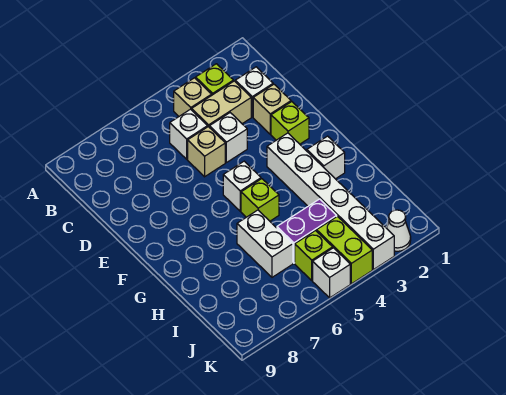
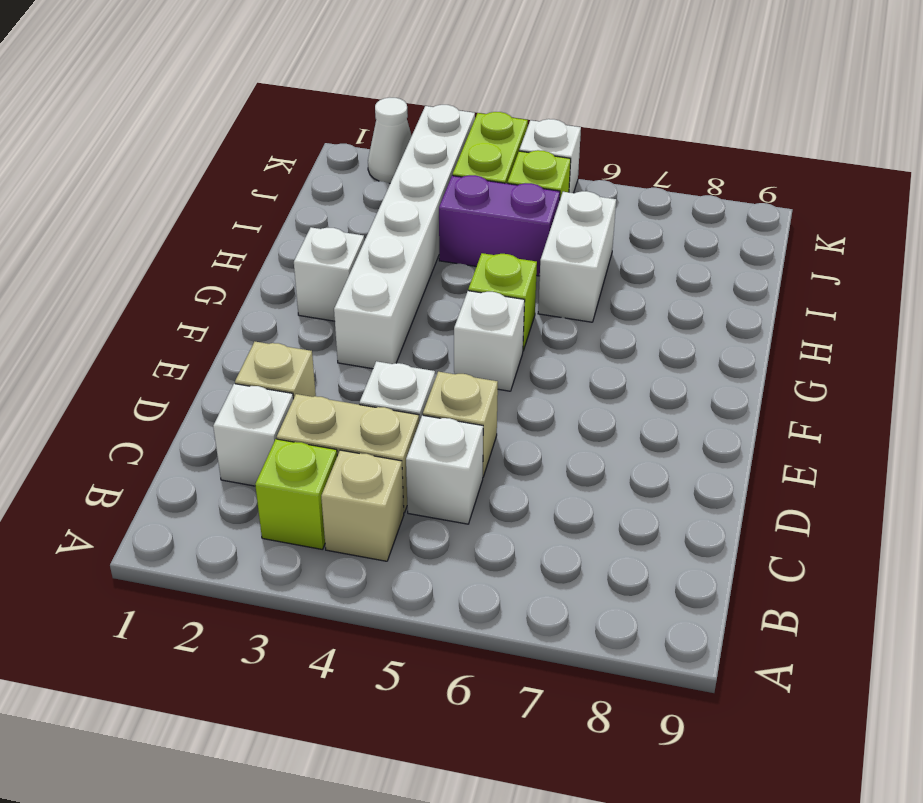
lime 1x1 brick [271,102,309,144] -> none

